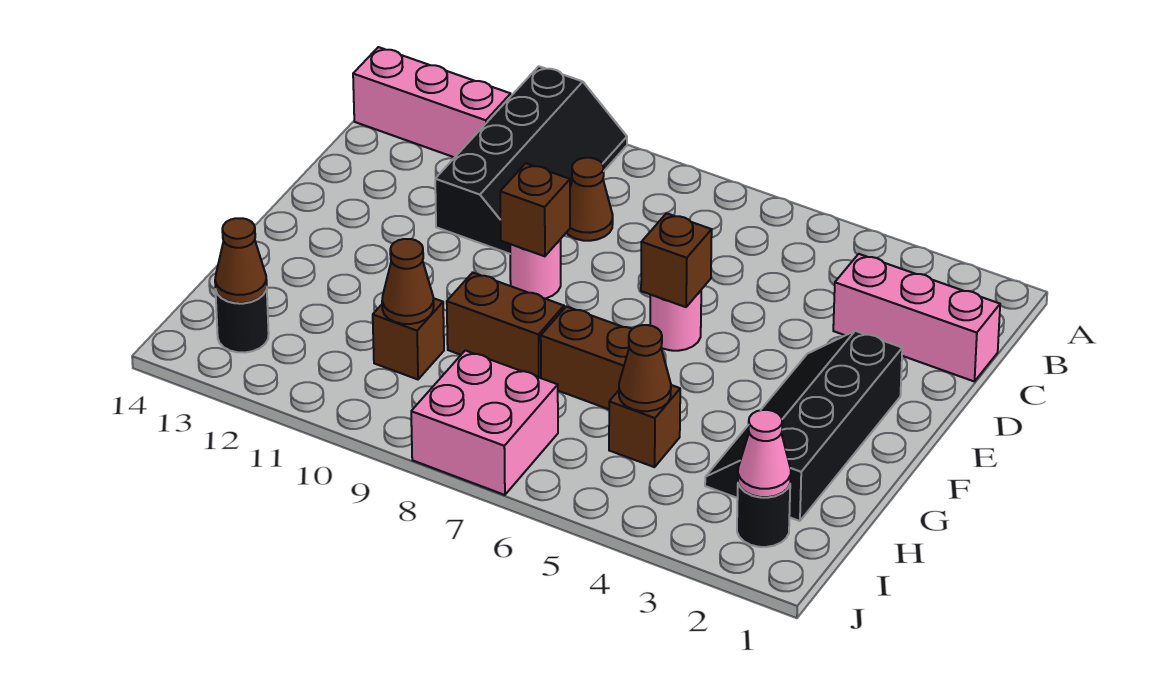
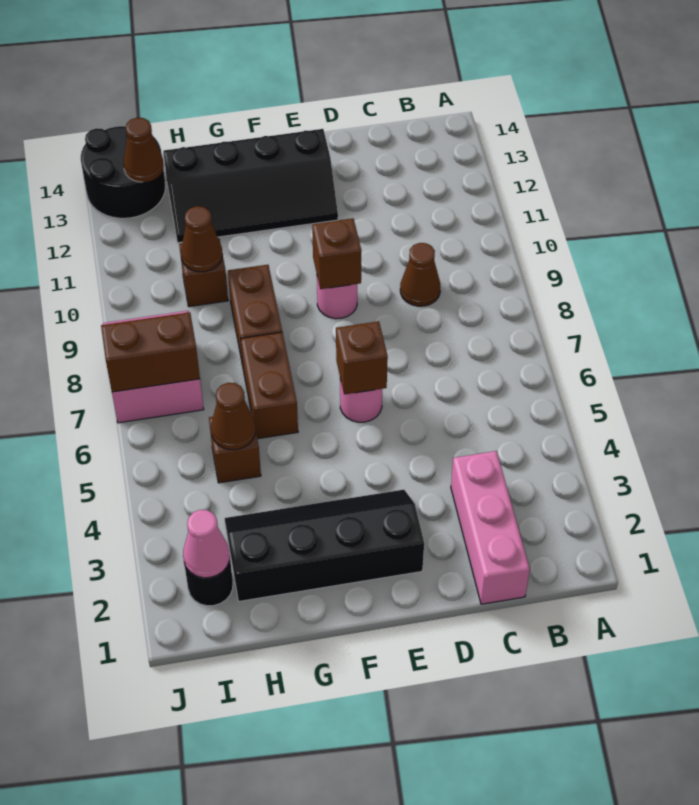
black 2x4 slope [435,66,627,254] -> black 2x4 slope moved to [163,129,338,243]
pink 1x3 brick [353,47,511,157] -> none
none -> brown 1x2 brick [101,312,200,392]
black 1x1 round brick [216,287,269,353] -> black 2x2 round brick [81,126,166,218]

